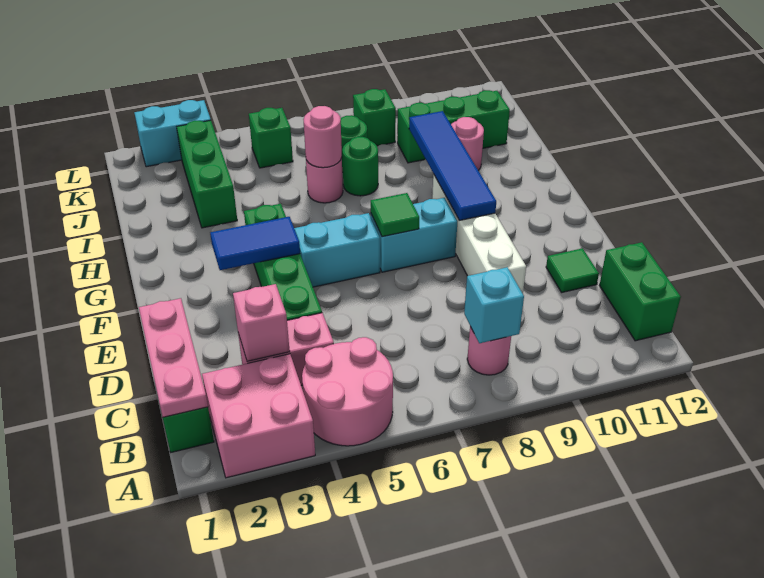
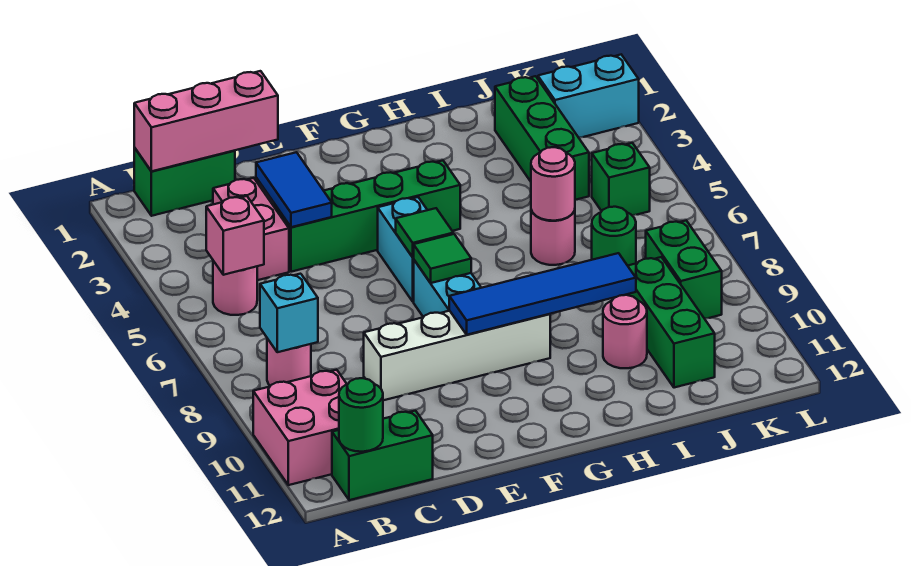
pink 2x2 brick [202,354,315,478] -> pink 2x2 brick moved to [253,370,346,485]
pink 2x2 round brick [302,337,393,446] -> pink 1x1 round brick [213,261,257,315]
pink 1x3 plate [139,298,208,417] -> pink 1x3 brick [134,71,278,171]
pink 1x1 brick [233,284,290,361] -> pink 1x1 brick moved to [206,196,264,275]
green 1x1 tile [546,248,599,292] -> green 1x1 tile moved to [396,208,453,257]
blue 1x2 tile [210,217,300,270] -> blue 1x2 tile moved to [256,152,332,227]
green 1x3 brick [177,120,237,228] -> green 1x3 brick turned to [495,76,589,200]
green 1x1 round brick [342,137,378,196] -> green 1x1 round brick moved to [339,378,383,452]
green 1x1 brick [353,89,396,146] -> green 1x2 brick [646,221,722,319]
cyan 1x2 brick [134,100,211,167] -> cyan 1x2 brick turned to [538,55,639,138]

